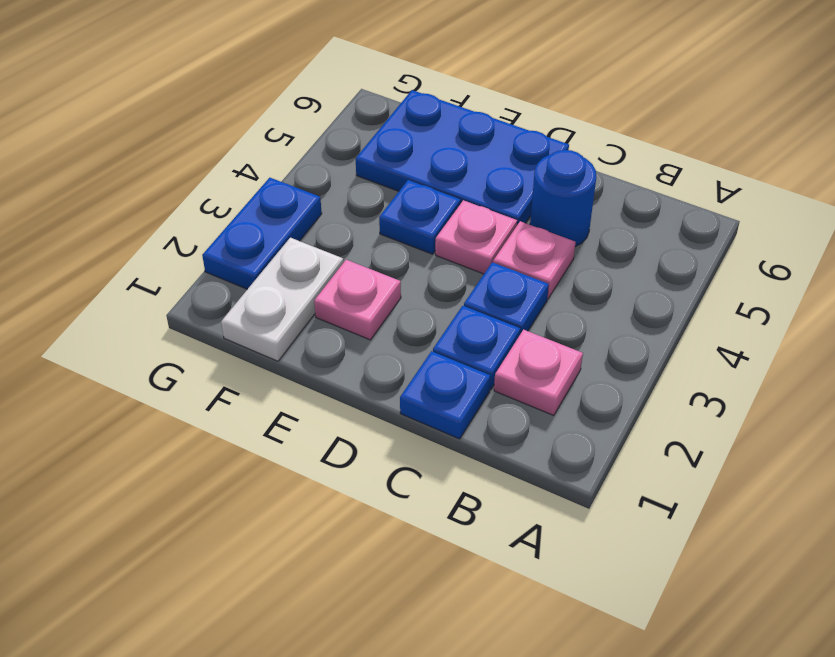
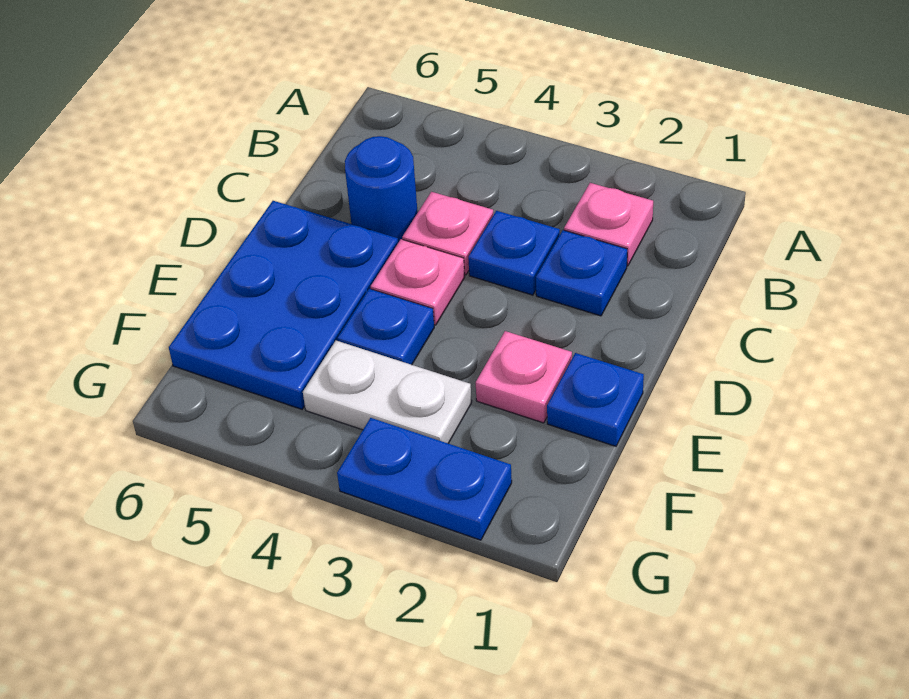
blue 1x1 plate [400,351,490,439] -> blue 1x1 plate moved to [547,353,644,446]
white 1x2 plate [221,238,344,361] -> white 1x2 plate moved to [303,341,472,443]

